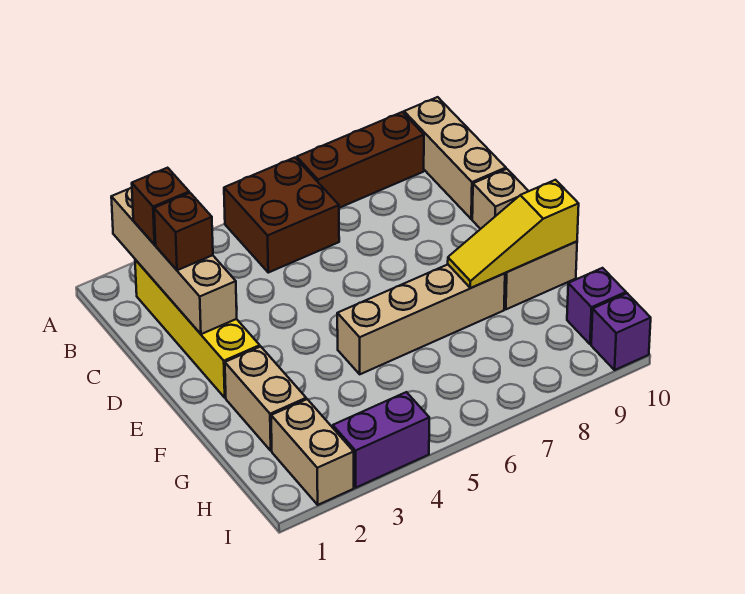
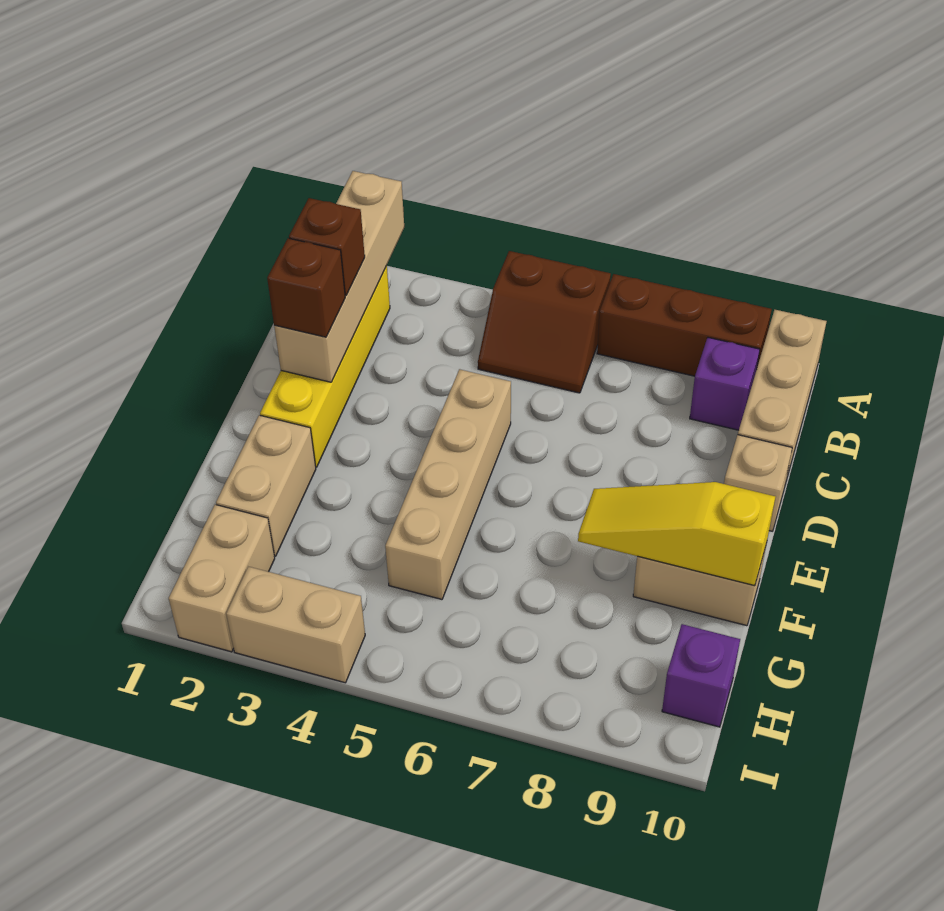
brown 2x2 brick [224,158,339,273] -> brown 2x2 slope [478,251,611,393]
brown 1x1 brick [132,168,189,245] -> brown 1x1 brick moved to [267,238,345,337]
tan 1x4 brick [337,265,505,374] -> tan 1x4 brick turned to [385,369,511,599]
purple 1x2 brick [333,392,429,488] -> tan 1x2 brick [226,567,365,683]
purple 1x1 brick [591,293,651,370] -> purple 1x1 brick moved to [690,338,760,430]

